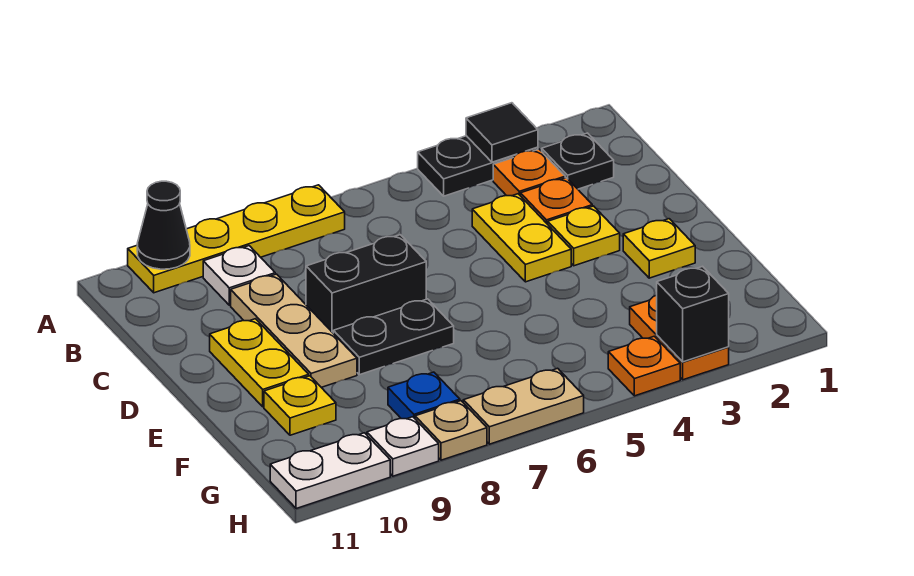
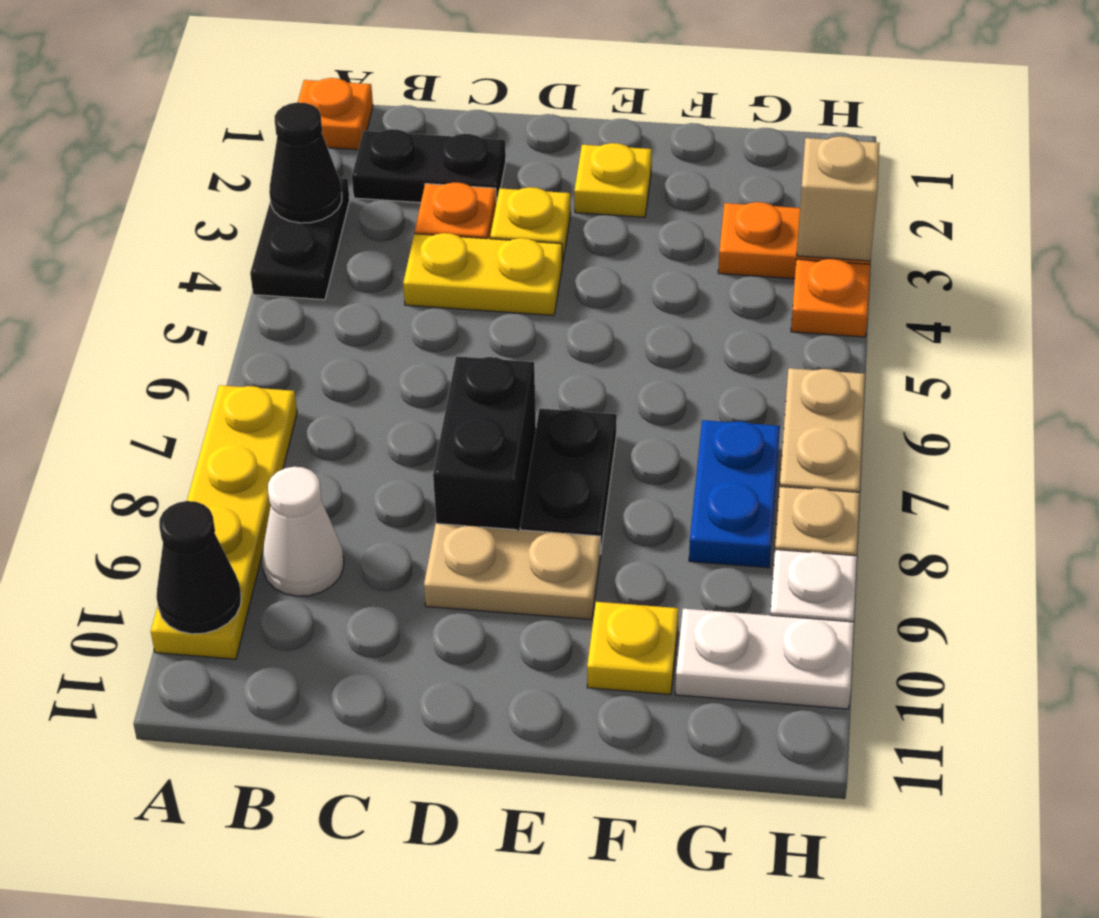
black 1x1 tile [466,103,538,162] -> black 1x1 cone [269,102,342,223]
black 1x1 plate [542,133,614,189] -> black 1x2 plate [352,129,506,203]
orange 1x1 plate [493,149,565,196] -> orange 1x1 plate moved to [298,78,373,150]
white 1x1 plate [203,246,275,305] -> white 1x1 cone [262,467,344,596]
tan 1x3 plate [231,274,357,387] -> tan 1x2 plate [424,524,600,620]
yellow 1x2 plate [210,319,309,407] -> none
blue 1x1 plate [388,372,460,419] -> blue 1x2 plate [689,420,780,568]
black 1x1 brick [657,266,729,362] -> tan 1x1 brick [797,136,880,261]
white 1x2 plate [270,433,390,509] -> white 1x2 plate turned to [675,609,854,709]

